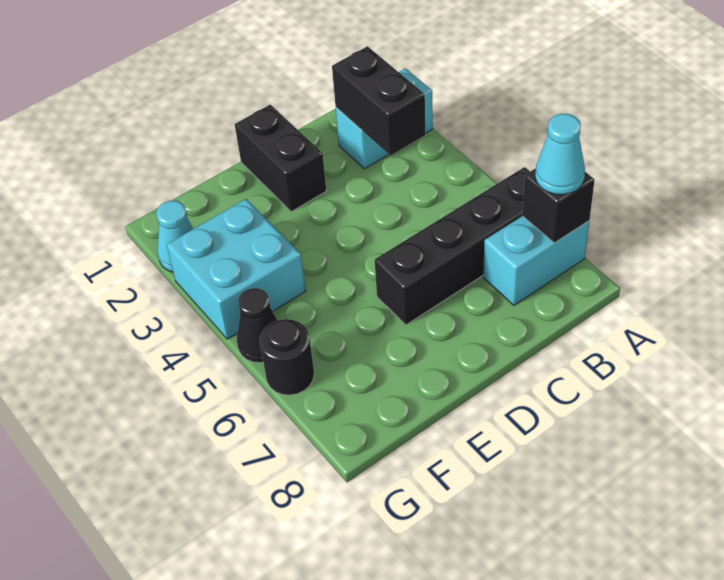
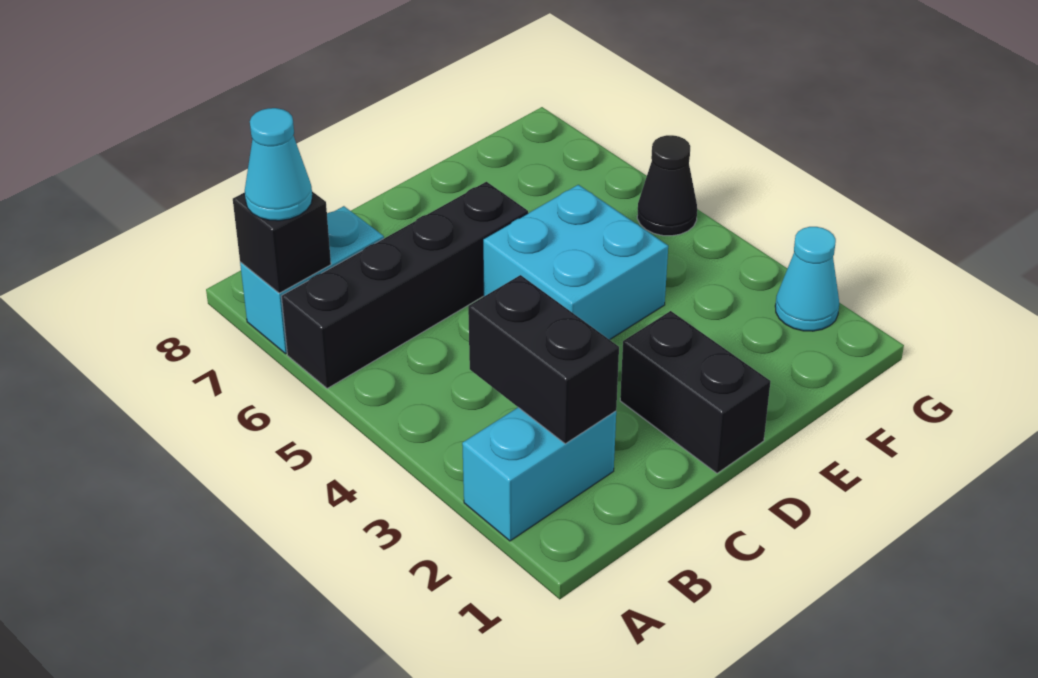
cyan 2x2 brick [167,199,306,339] -> cyan 2x2 brick moved to [483,185,668,340]
black 1x1 round brick [260,319,314,395] -> none

